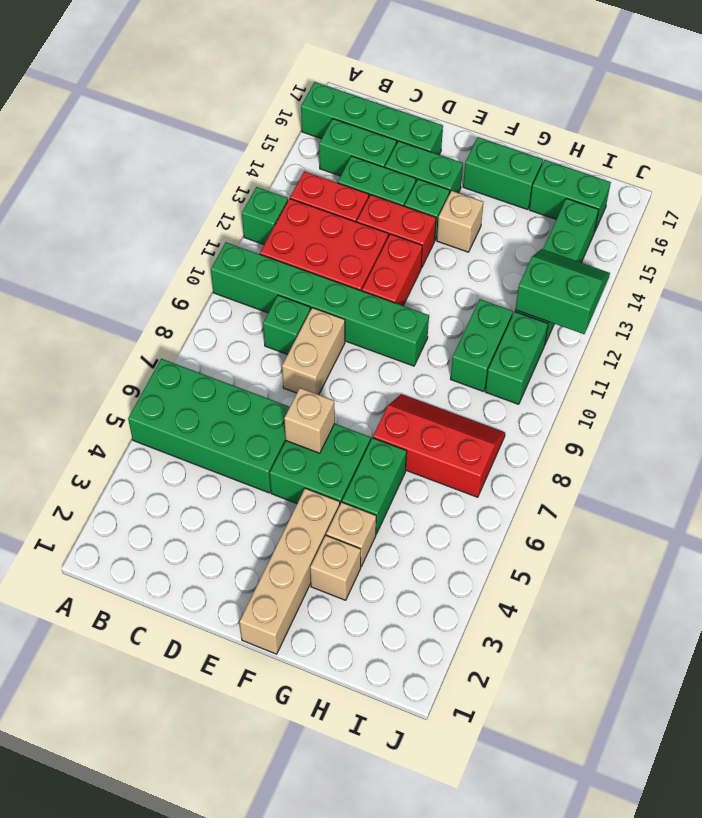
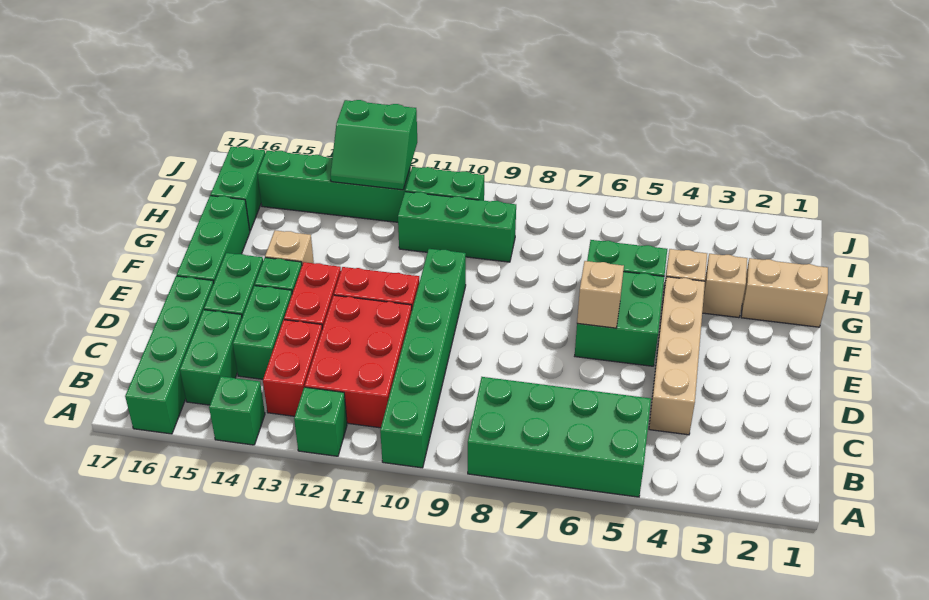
green 2x4 brick [128,359,290,493] -> green 2x4 brick turned to [468,377,651,497]
green 1x1 brick [263,295,311,355] -> green 1x1 brick moved to [209,376,265,445]
tan 1x2 brick [282,308,345,395] -> tan 1x2 brick moved to [741,258,828,327]
tan 1x4 brick [239,488,340,654] -> tan 1x4 brick turned to [649,277,705,435]
green 1x2 brick [463,137,543,209] -> green 1x3 brick [177,196,250,283]
red 2x3 slope [373,394,505,497] -> none
green 1x2 brick [451,299,513,392] -> green 1x3 brick [398,192,516,262]
green 2x2 slope [515,249,610,334] -> green 2x2 slope turned to [330,100,417,190]

